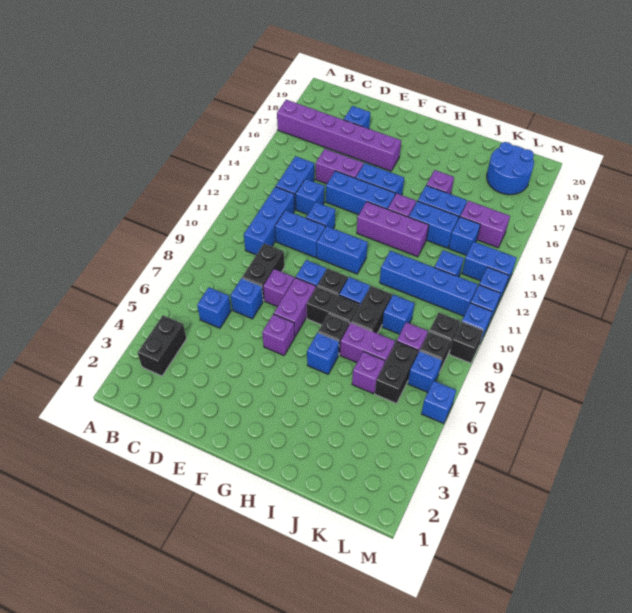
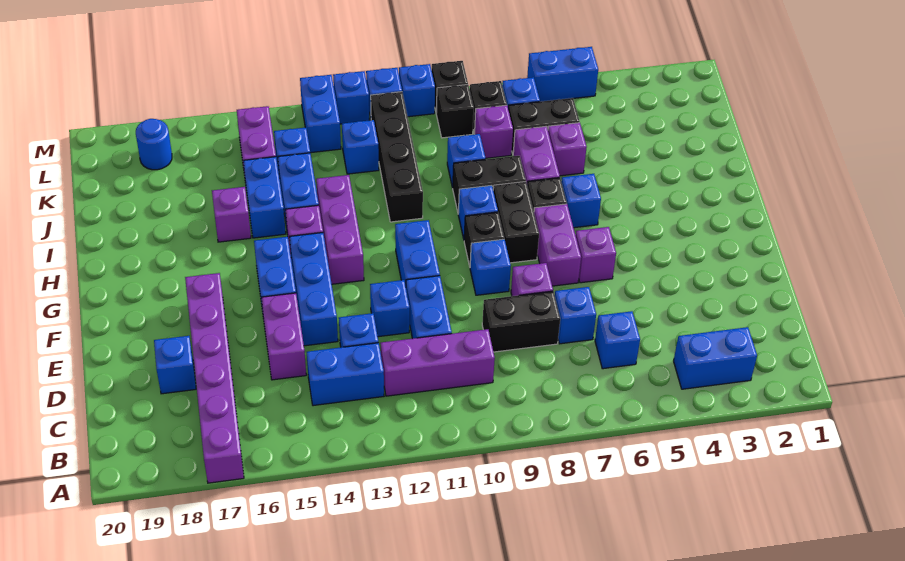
black 1x2 brick [138,315,186,376] -> blue 1x2 brick [674,327,757,389]
blue 1x3 brick [244,187,295,255] -> purple 1x3 brick [380,329,495,396]
purple 1x2 brick [274,278,316,336] -> purple 1x2 brick turned to [534,204,581,286]
blue 1x4 brick [380,251,478,316] -> black 1x4 brick [371,92,423,222]
blue 2x2 round brick [487,142,534,195] -> blue 1x1 round brick [136,119,172,170]
blue 1x1 brick [421,381,456,424] -> blue 1x2 brick [527,47,598,102]

